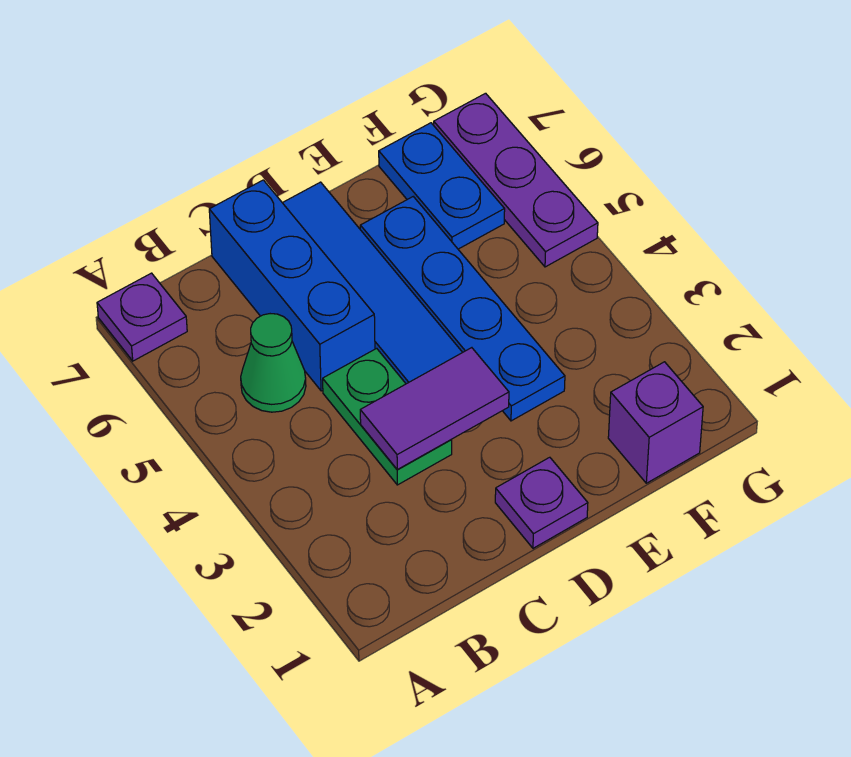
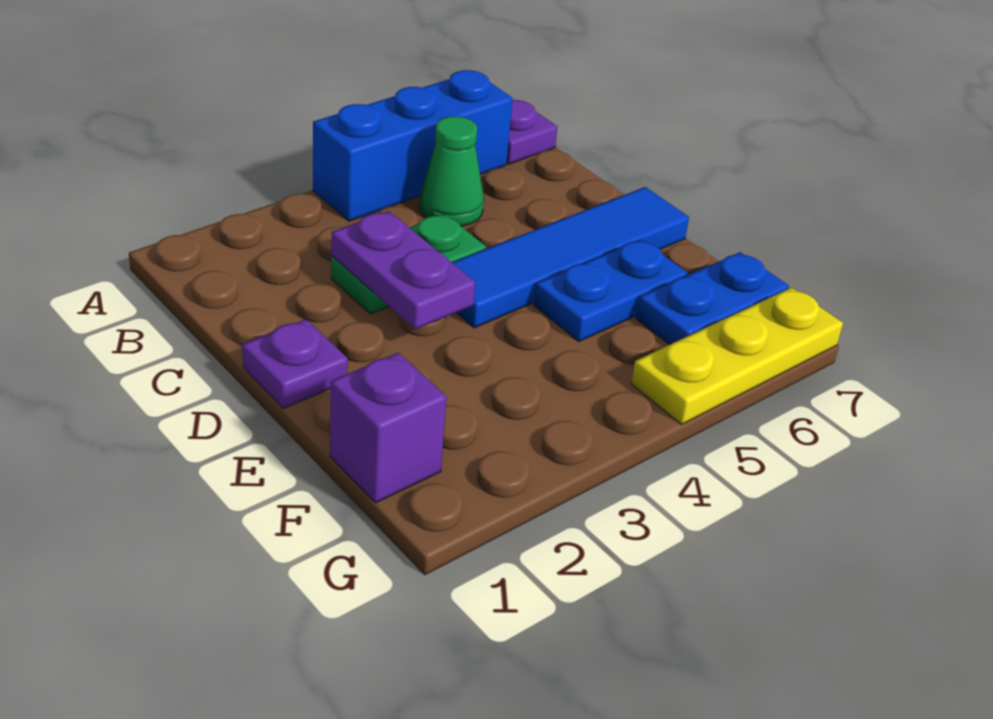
purple 1x2 tile [360,348,509,469] -> purple 1x2 plate [331,211,475,329]
blue 1x3 brick [209,180,375,391] -> blue 1x3 brick moved to [313,70,513,221]
blue 1x4 plate [360,197,565,421] -> blue 1x2 plate [534,239,687,341]
purple 1x3 plate [434,93,598,267] -> yellow 1x3 plate [631,288,843,424]

